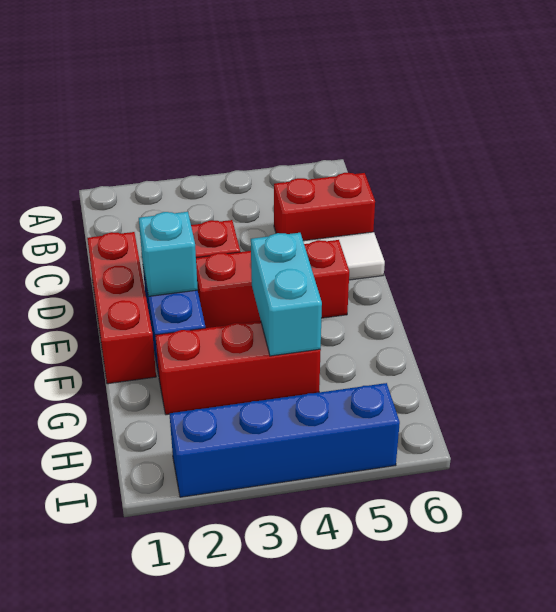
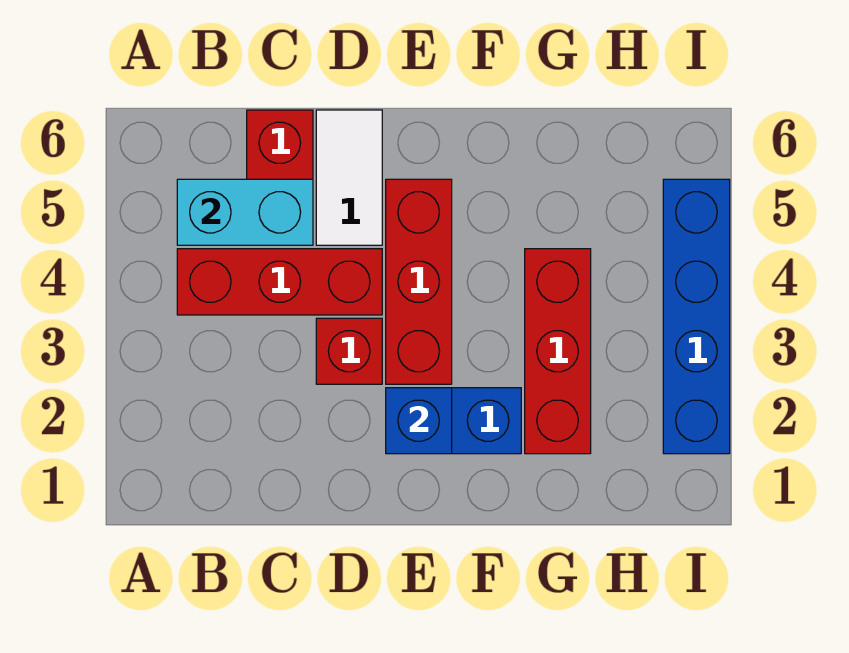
red 1x3 brick [87,232,156,384] -> red 1x3 brick moved to [177,249,382,315]
cyan 1x1 brick [139,212,198,296] -> blue 1x1 brick [386,388,452,454]
cyan 1x2 brick [251,233,322,356] -> cyan 1x2 brick moved to [177,179,313,245]

